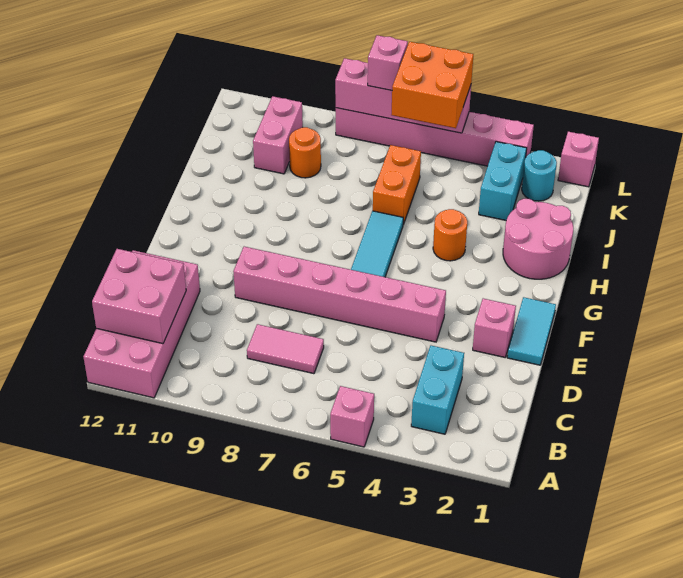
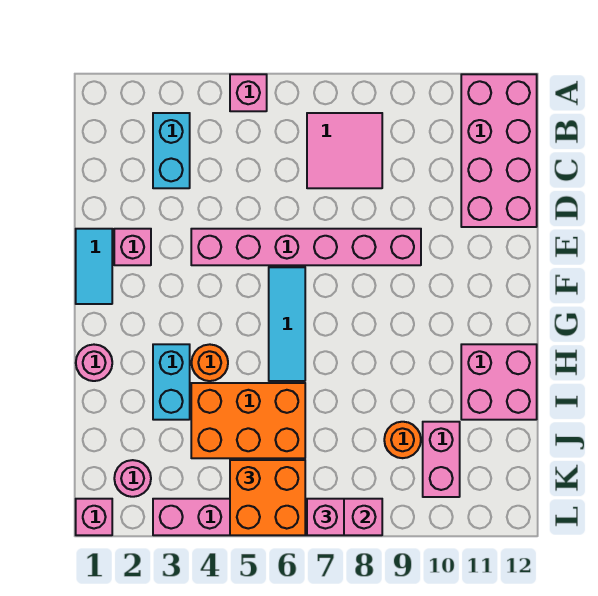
pink 2x2 brick [92,249,186,344] -> pink 2x2 brick moved to [461,344,537,420]
pink 1x2 tile [247,324,324,374] -> pink 2x2 tile [307,113,382,188]
pink 2x2 round brick [503,199,573,279] -> pink 1x1 round brick [76,345,112,381]
orange 1x2 brick [373,145,421,225] -> orange 2x3 brick [191,383,305,458]
cyan 1x2 brick [479,142,527,220] -> cyan 1x2 brick moved to [153,344,190,420]
cyan 1x1 round brick [522,150,557,201] -> pink 1x1 round brick [114,460,151,497]

